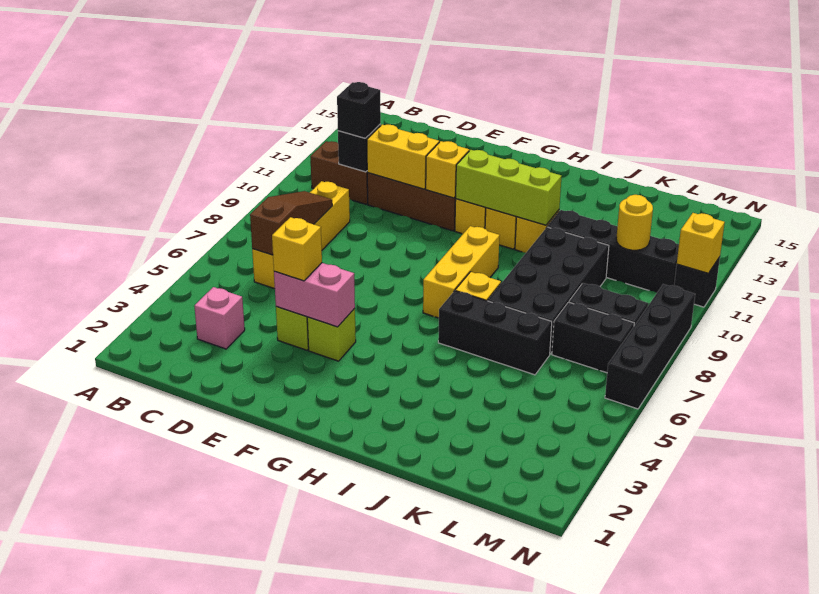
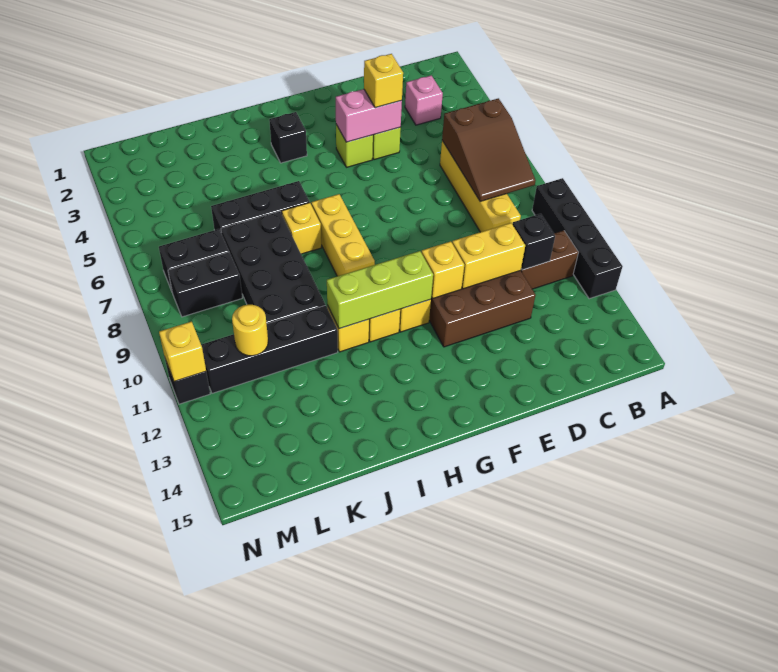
brown 1x3 slope [250,191,332,255] -> brown 2x3 slope [442,98,536,201]
black 1x1 brick [337,82,381,138] -> black 1x1 brick moved to [269,112,307,163]
black 1x4 brick [605,284,695,409] -> black 1x4 brick moved to [532,178,623,299]

